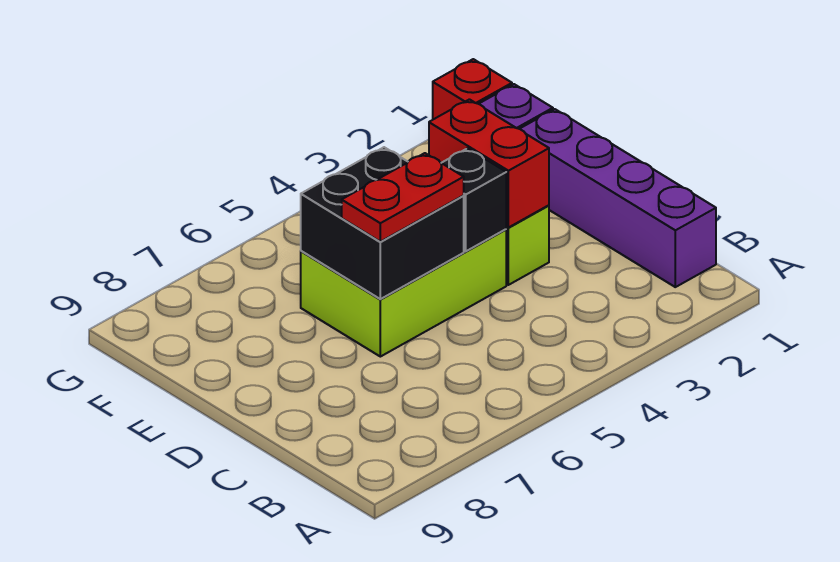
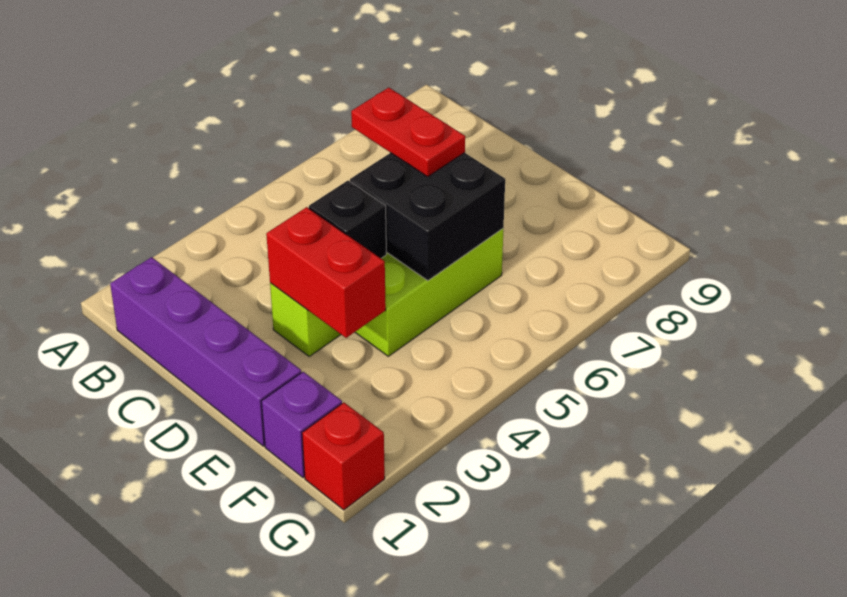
red 1x2 plate [342,153,464,242] -> red 1x2 plate turned to [351,88,465,177]

